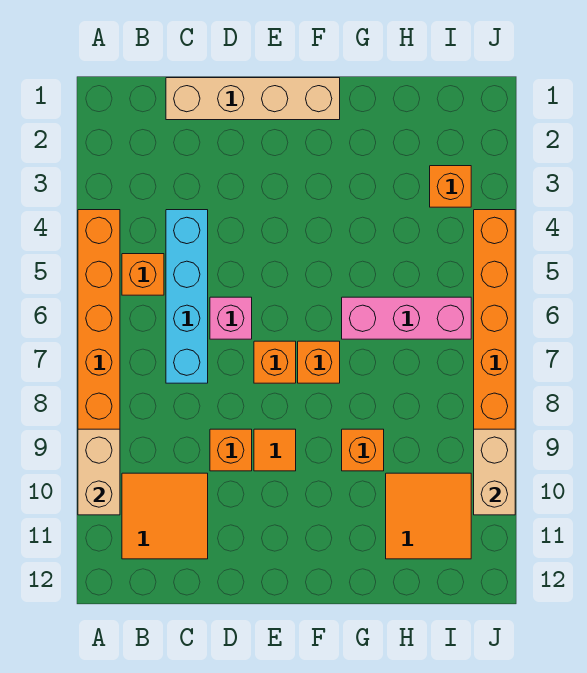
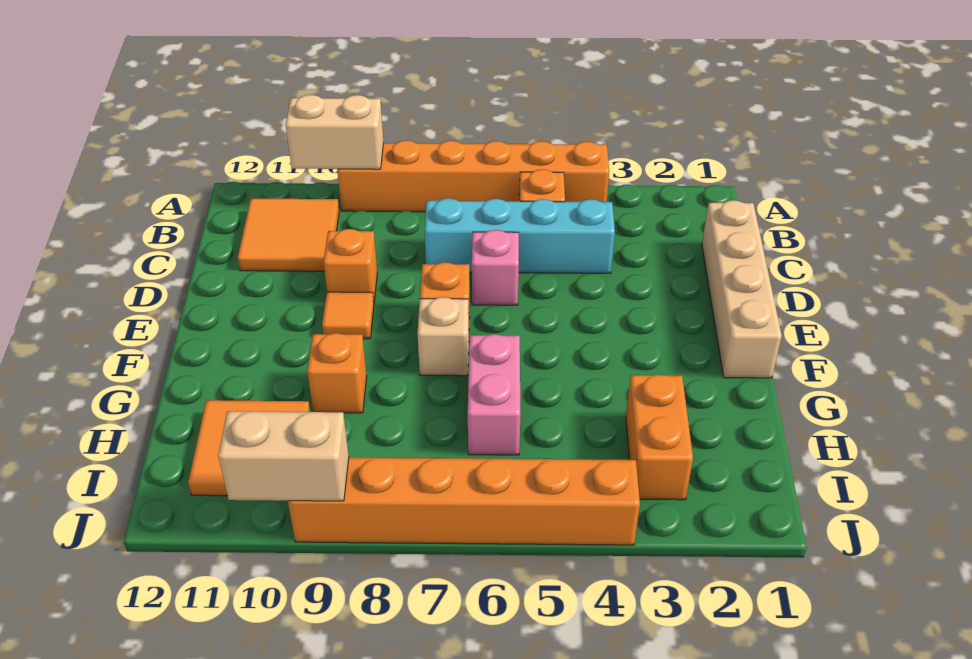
orange 1x1 brick [298,341,340,383] -> tan 1x1 brick [417,297,469,376]
pink 1x3 brick [342,297,471,339] -> pink 1x2 brick [468,334,521,455]
orange 1x1 brick [430,166,471,207] -> orange 1x2 brick [626,375,693,500]

